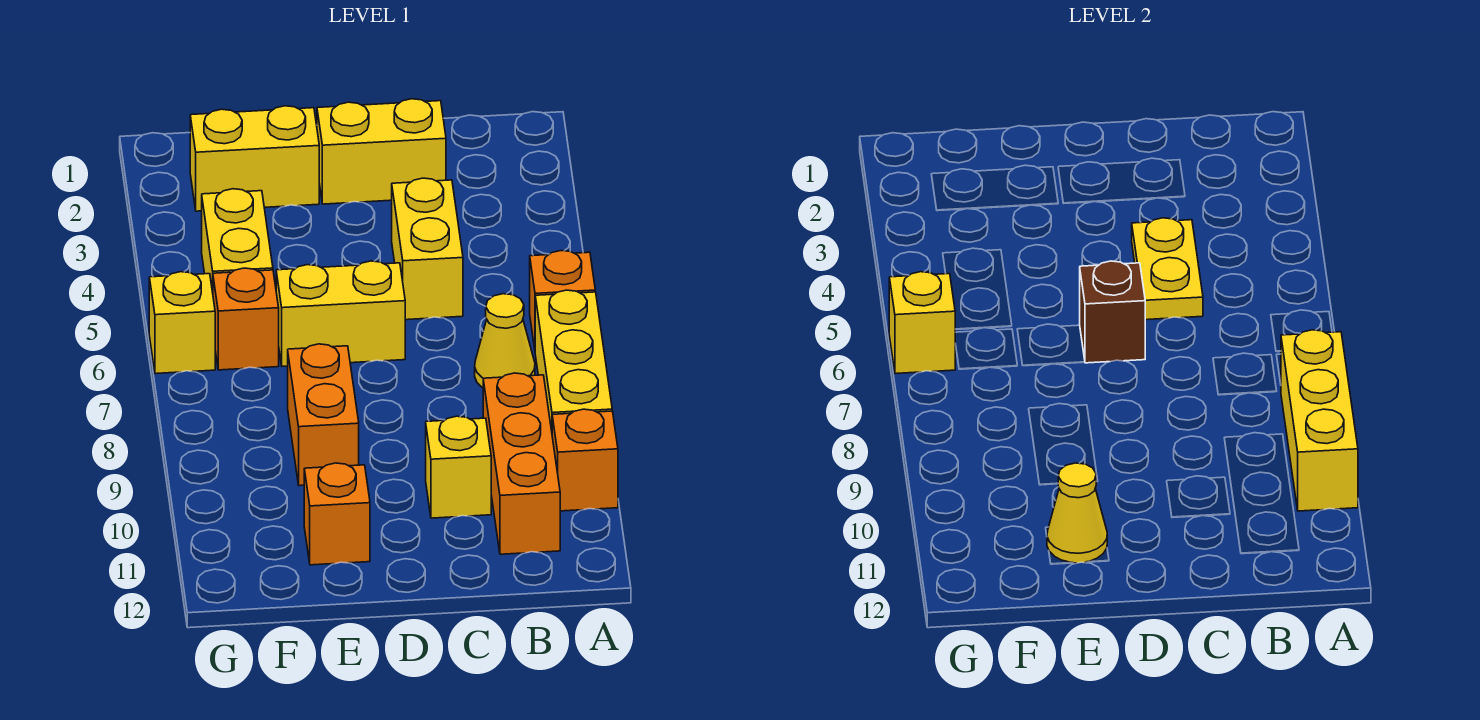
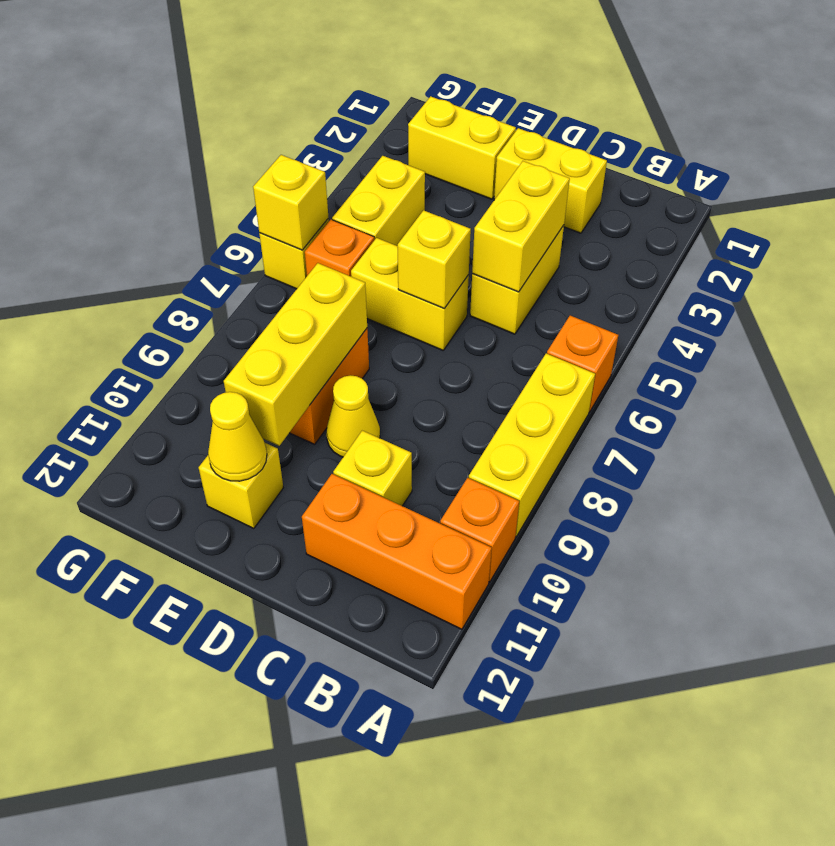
yellow 1x3 brick [1281,330,1358,511] -> yellow 1x3 brick moved to [224,263,367,446]
yellow 1x1 cone [475,294,535,388] -> yellow 1x1 cone moved to [326,375,380,457]
orange 1x3 brick [483,373,560,554] -> orange 1x3 brick turned to [302,474,492,629]
yellow 1x2 plate [1132,218,1203,320] -> yellow 1x2 brick [472,161,570,292]
brown 1x1 brick [1080,261,1145,363] -> yellow 1x1 brick [398,210,471,308]
orange 1x1 brick [304,463,370,565] -> yellow 1x1 brick [199,442,283,529]

